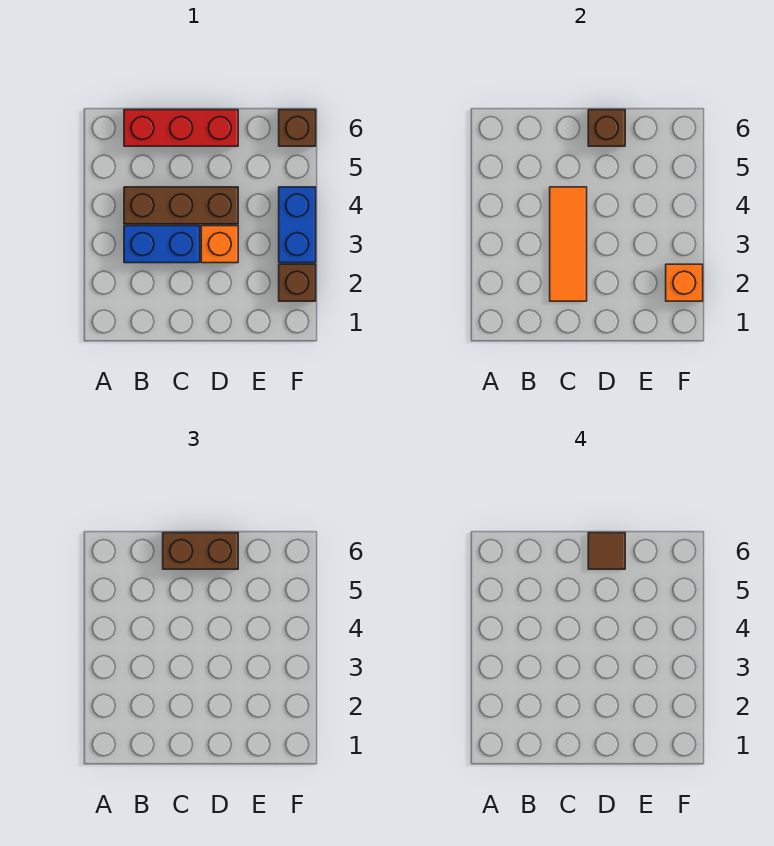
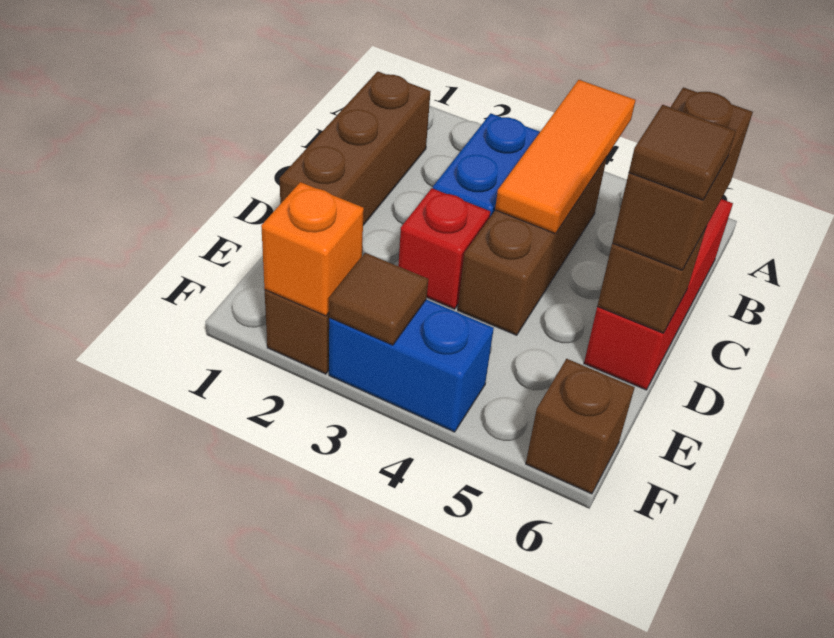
none -> brown 1x3 brick [280,71,431,225]
orange 1x3 tile [550,187,587,301] -> orange 1x3 tile turned to [495,80,635,234]
orange 1x1 brick [201,226,238,263] -> red 1x1 brick [398,188,490,309]
none -> brown 1x1 tile [329,253,428,345]

